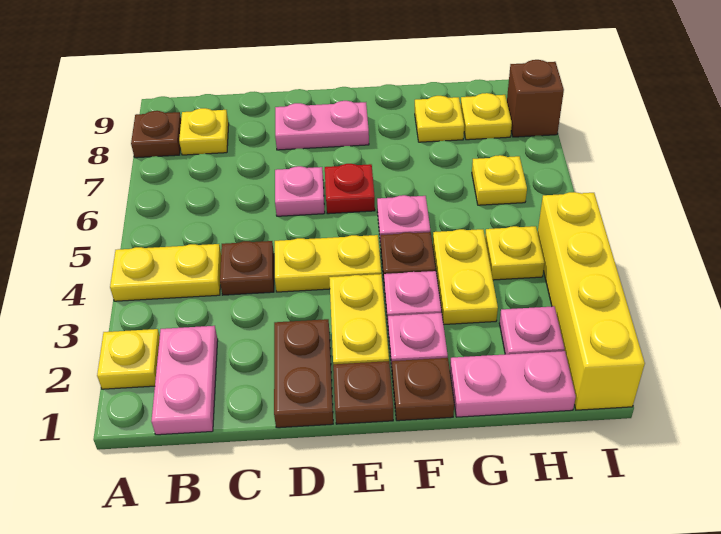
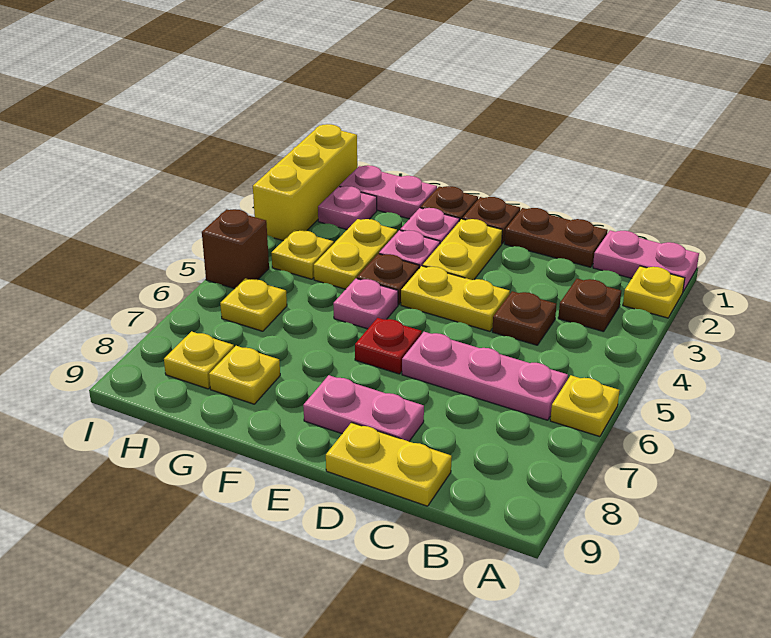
yellow 1x2 plate [110,244,221,301] -> yellow 1x2 plate moved to [326,423,452,506]
brown 1x1 plate [131,111,181,158] -> brown 1x1 plate moved to [558,279,621,332]
pink 1x2 plate [151,326,218,435] -> pink 1x2 plate turned to [593,230,699,291]
yellow 1x1 plate [179,108,229,155] -> yellow 1x1 plate moved to [550,375,620,437]
brown 1x2 plate [274,319,333,428] -> brown 1x2 plate turned to [505,208,608,267]
pink 1x1 plate [275,166,325,216] -> pink 1x3 plate [402,332,568,420]
yellow 1x4 brick [538,192,645,410] -> yellow 1x3 brick [253,124,357,241]
brown 1x1 brick [507,60,564,137] -> brown 1x1 brick moved to [202,209,269,289]

